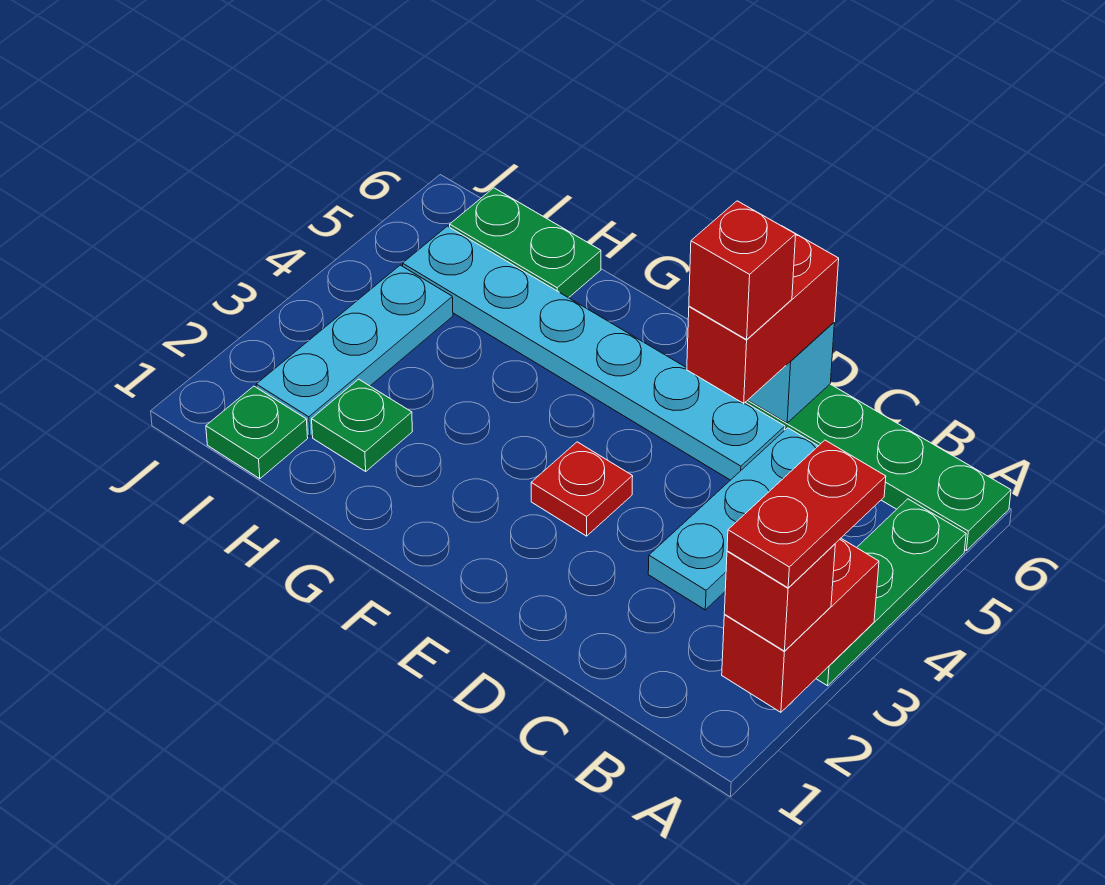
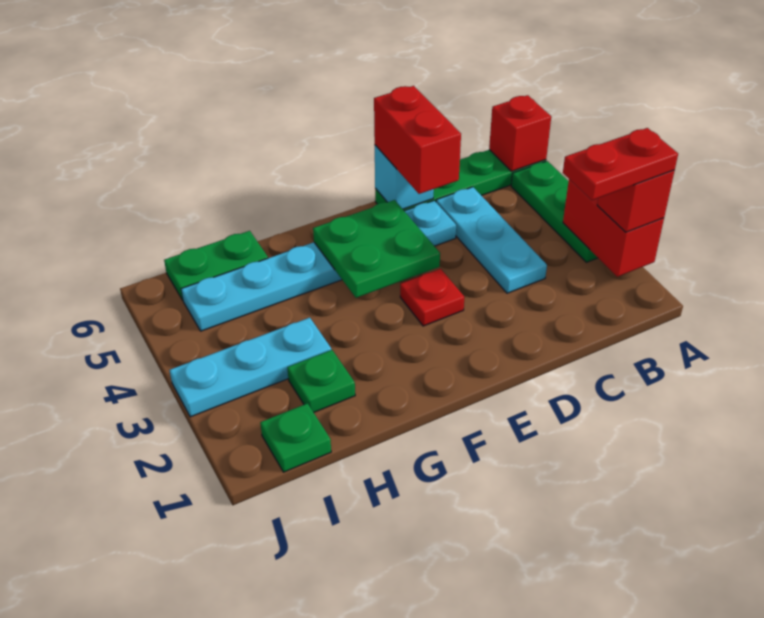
red 1x2 plate [727,440,886,588] -> red 1x2 plate turned to [563,128,678,200]
red 1x1 brick [689,201,796,339] -> red 1x1 brick moved to [489,95,551,171]
none -> green 2x2 plate [313,200,440,298]
cyan 1x3 plate [256,265,453,436] -> cyan 1x3 plate turned to [170,318,331,417]

